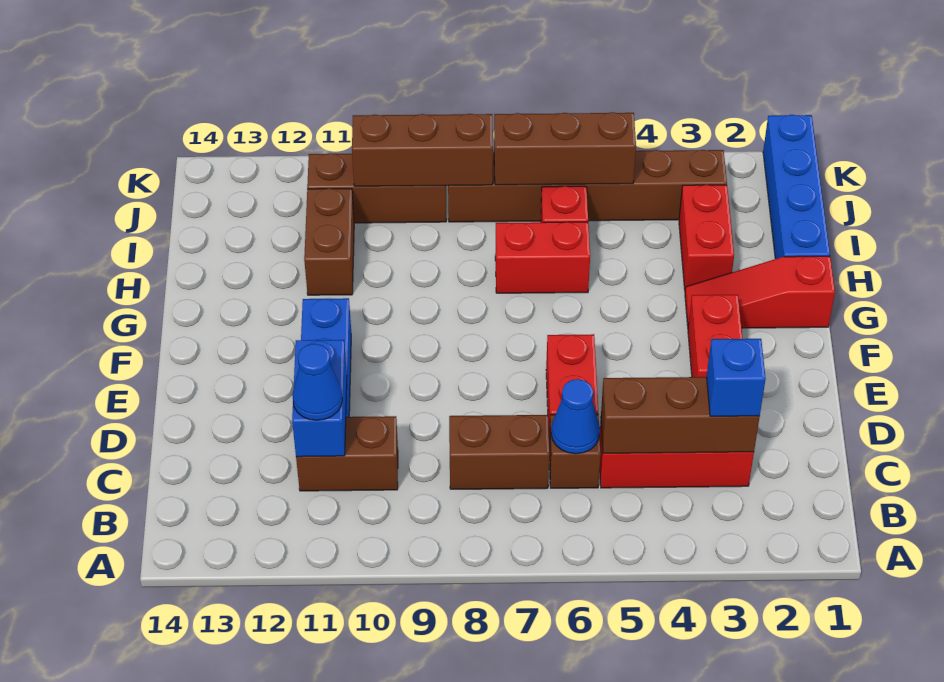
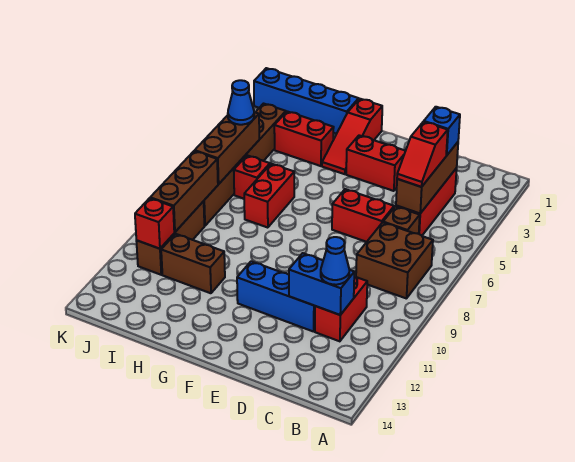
none -> red 1x2 slope [397,122,448,187]
blue 1x1 cone [551,379,600,454] -> blue 1x1 cone moved to [228,80,254,125]
brown 1x2 brick [449,415,549,489] -> brown 2x2 brick [356,222,433,299]
brown 1x2 brick [296,416,398,491] -> red 1x2 brick [315,276,367,341]
none -> red 1x1 brick [135,198,174,249]

